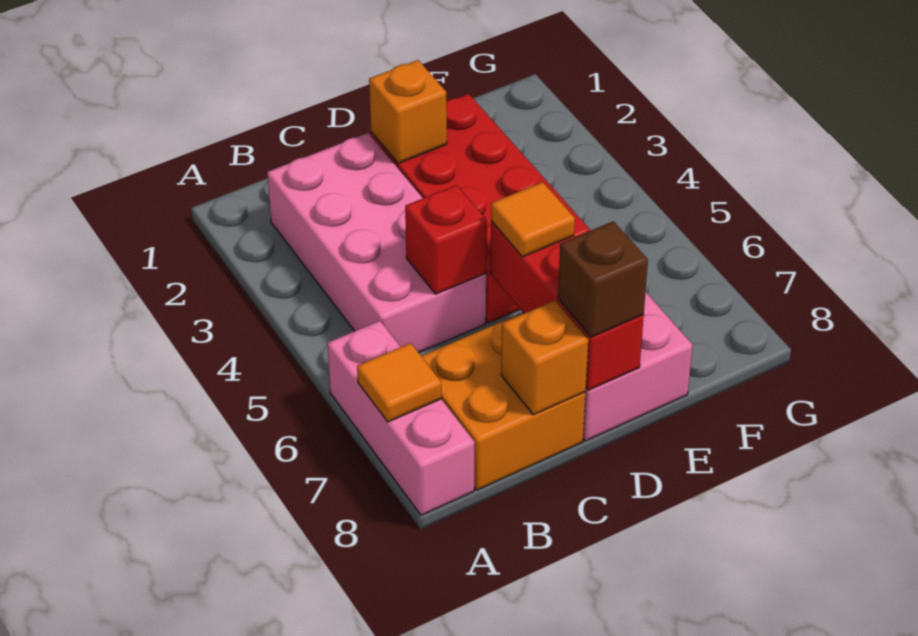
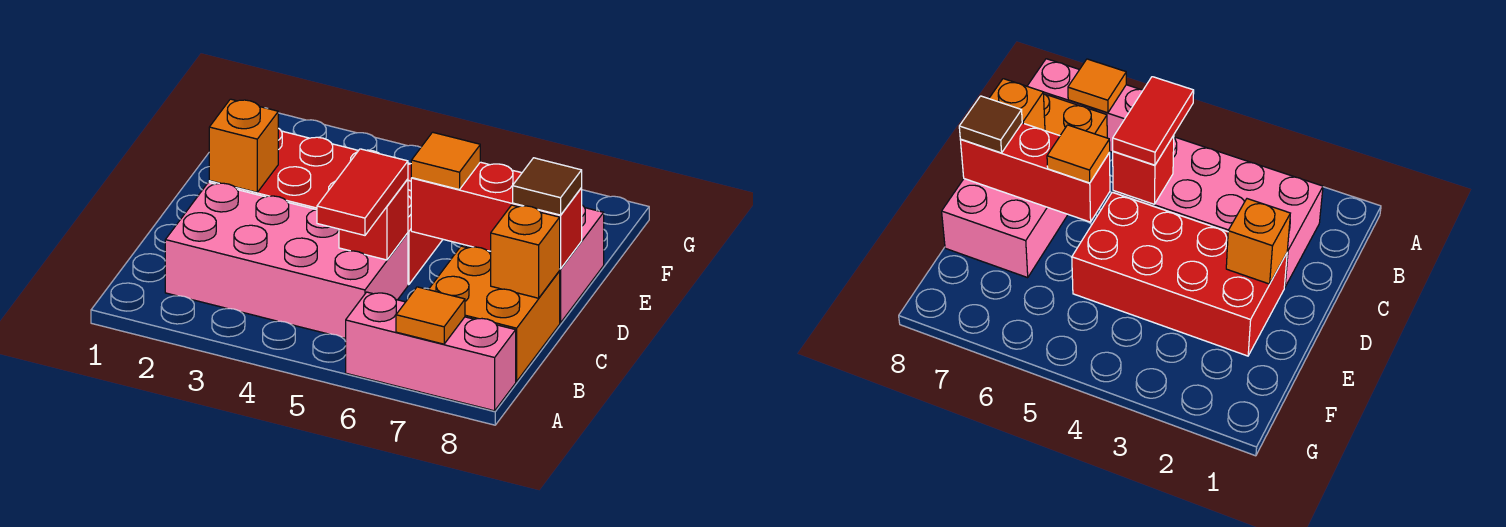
none -> red 1x2 tile [317,149,408,235]
brown 1x1 brick [558,221,648,337] -> brown 1x1 tile [513,158,582,215]

